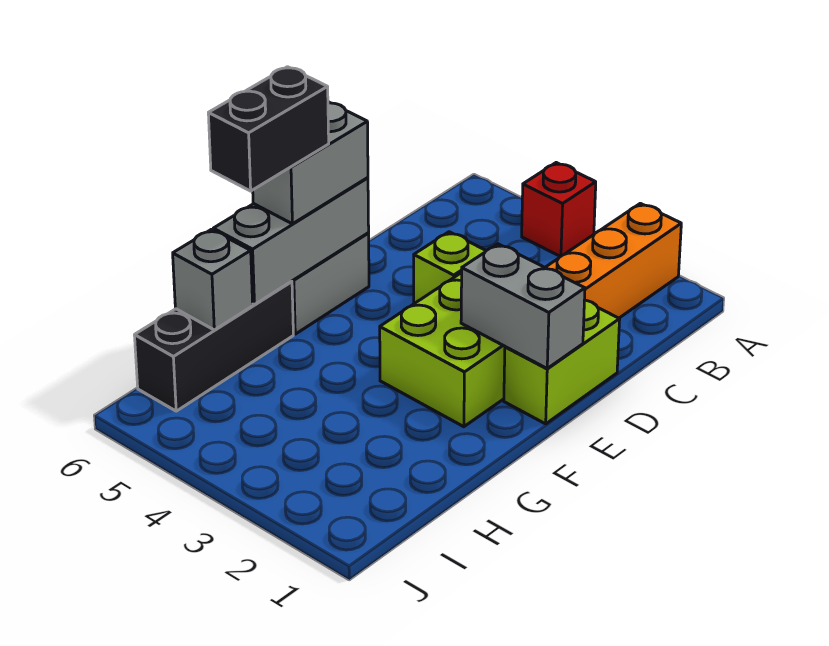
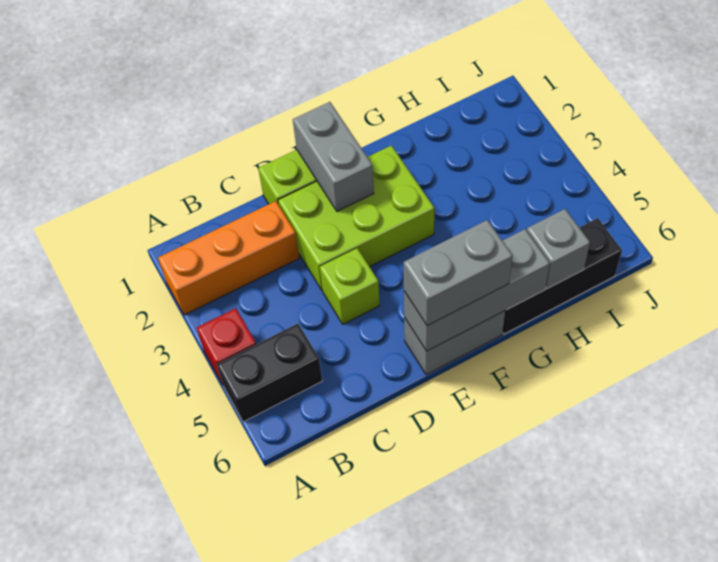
black 1x2 brick [208,67,329,191] -> black 1x2 brick moved to [217,324,322,422]

